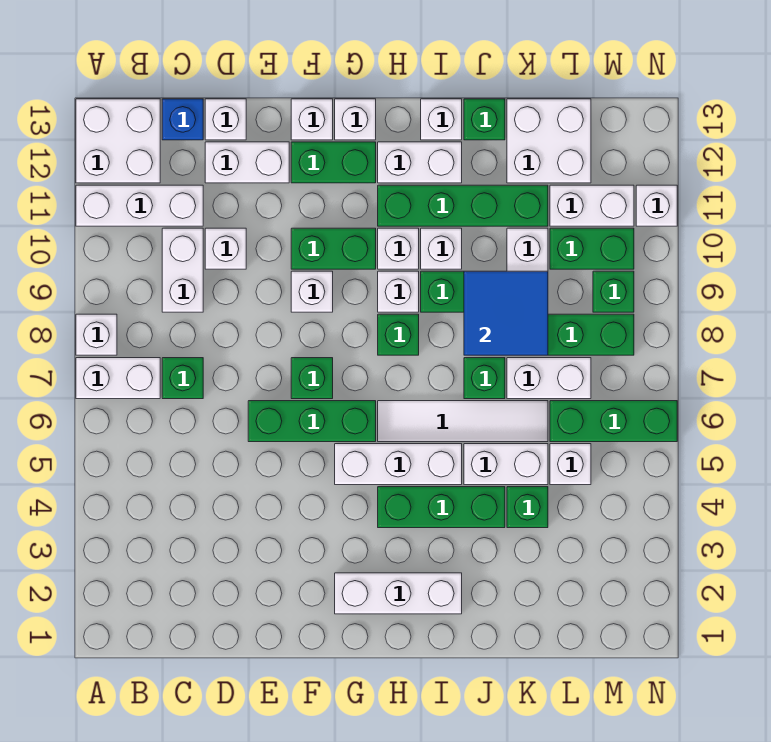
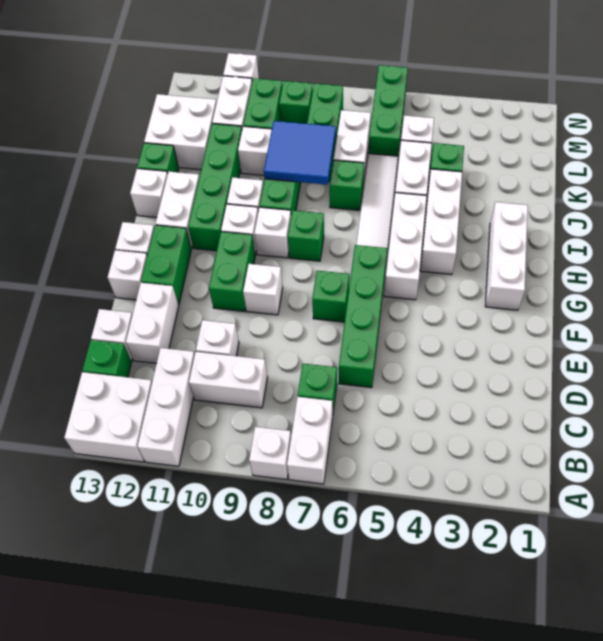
blue 1x1 brick [162,99,203,140] -> green 1x1 brick [82,340,132,377]
green 1x3 brick [248,401,376,442] -> green 1x4 brick [339,245,387,388]
green 1x3 brick [378,487,505,528] -> white 1x3 brick [420,169,462,275]

